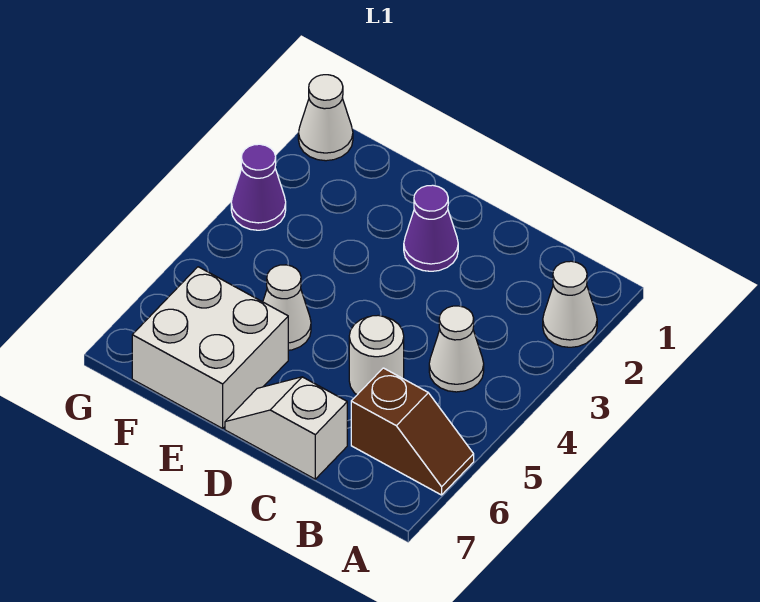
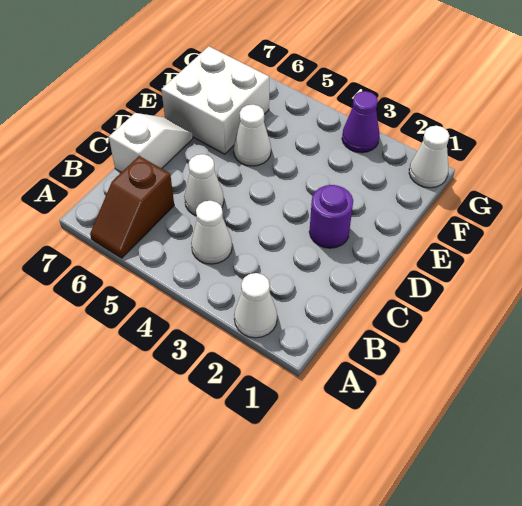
white 1x1 round brick [349,315,404,395] -> white 1x1 cone [184,154,224,215]
purple 1x1 cone [404,185,458,271] -> purple 1x1 round brick [309,185,353,248]

